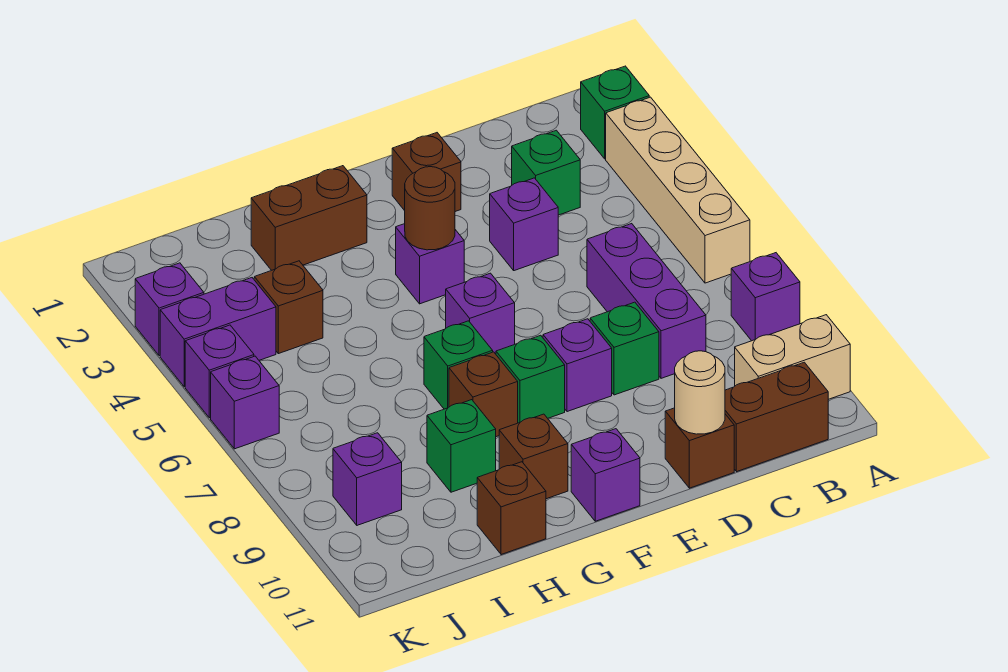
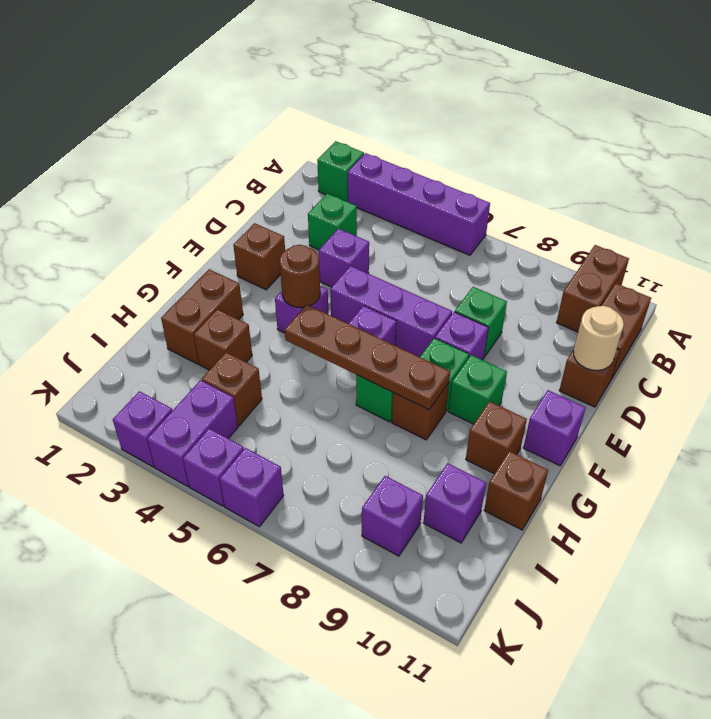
tan 1x4 brick [606,97,750,283] -> purple 1x4 brick [348,153,490,255]
purple 1x1 brick [731,253,800,341] -> purple 1x1 brick moved to [423,463,486,543]
tan 1x2 brick [735,315,850,399] -> brown 1x2 brick [556,245,629,332]
purple 1x3 brick [587,224,706,378] -> purple 1x3 brick moved to [330,266,452,357]
none -> brown 1x4 plate [285,305,450,410]
none -> brown 1x1 brick [194,309,252,370]
green 1x1 brick [427,400,496,492] -> green 1x1 brick moved to [448,355,507,424]

